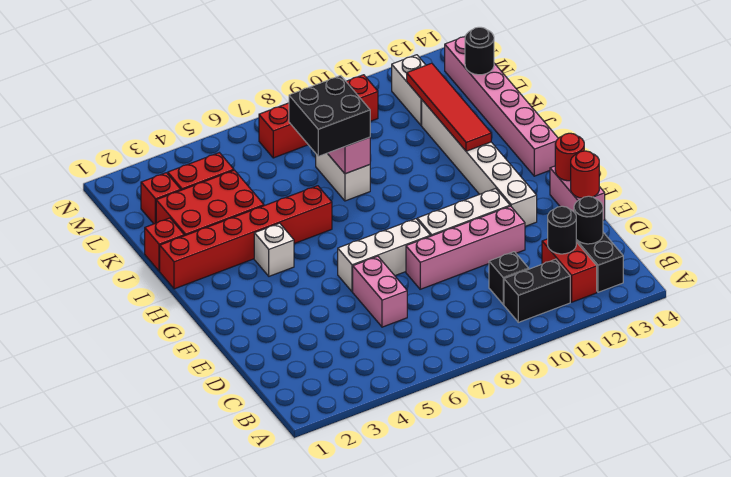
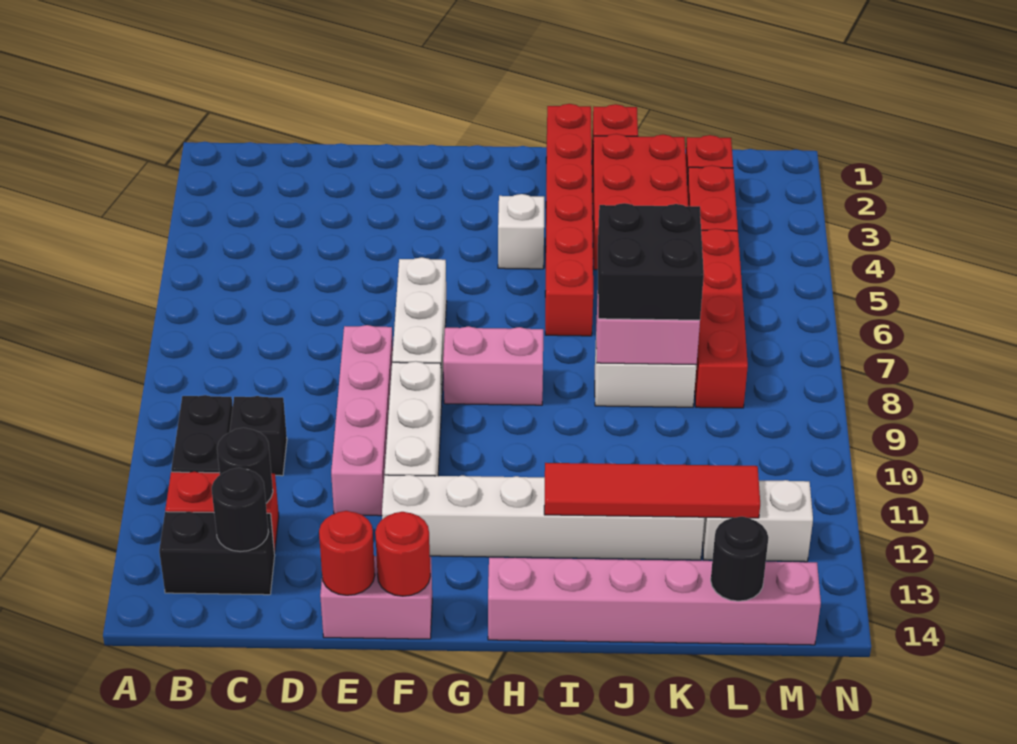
pink 1x2 brick [353,256,407,327] -> pink 1x2 brick moved to [443,326,543,405]
red 1x4 brick [259,75,378,158] -> red 1x4 brick moved to [695,229,748,408]

